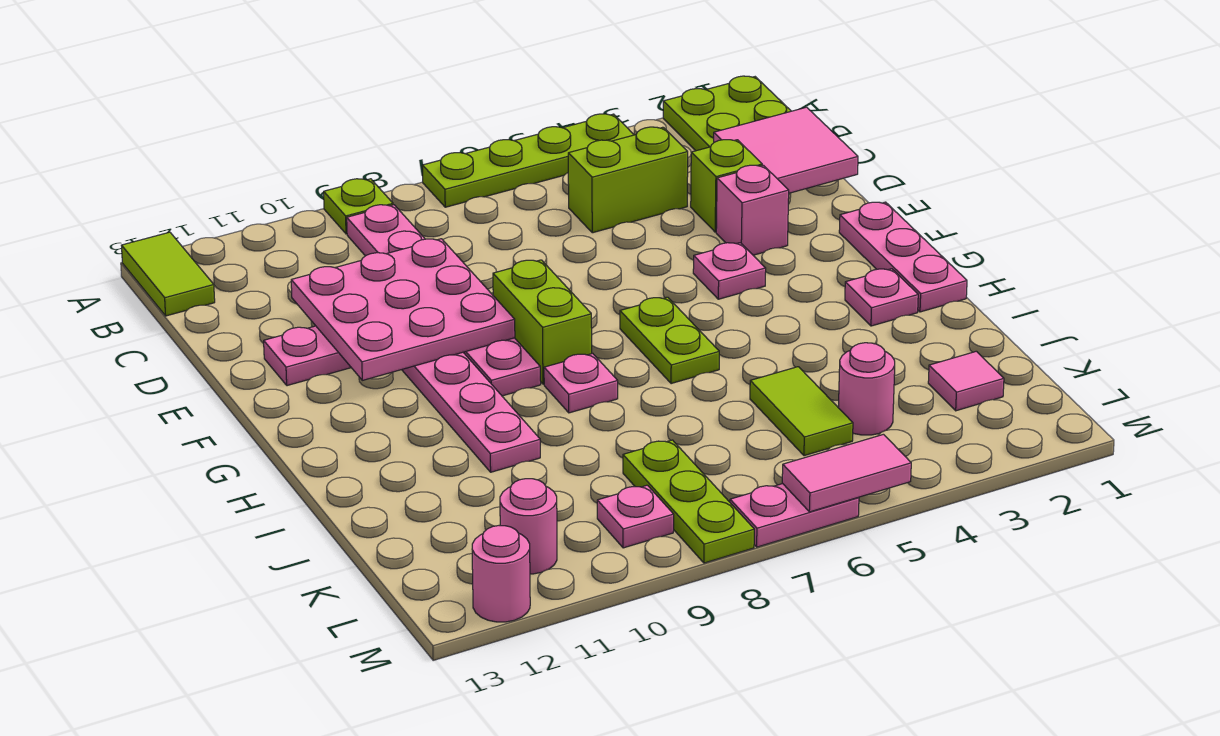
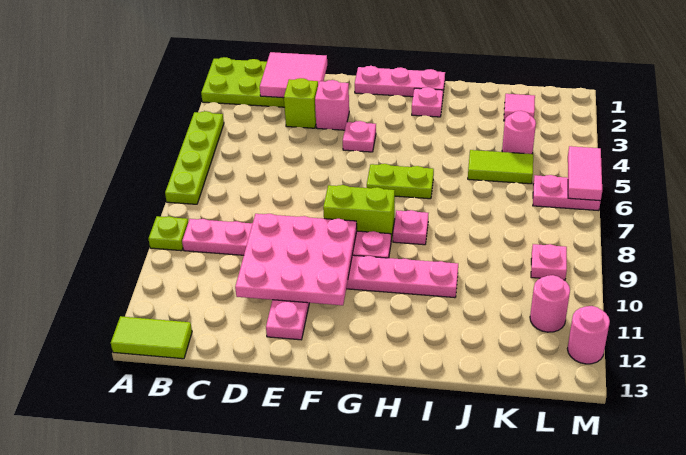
lime 1x2 brick [568,127,688,233] -> none
lime 1x3 plate [623,440,754,563] -> none
pink 1x2 plate [730,484,859,547] -> pink 1x2 plate turned to [533,175,601,211]

